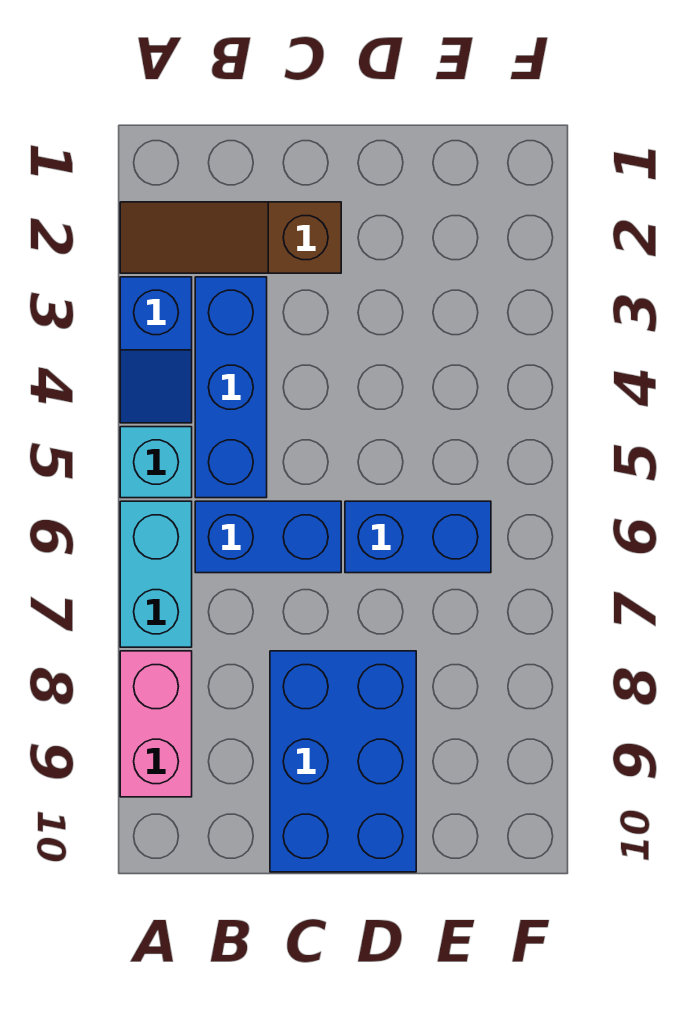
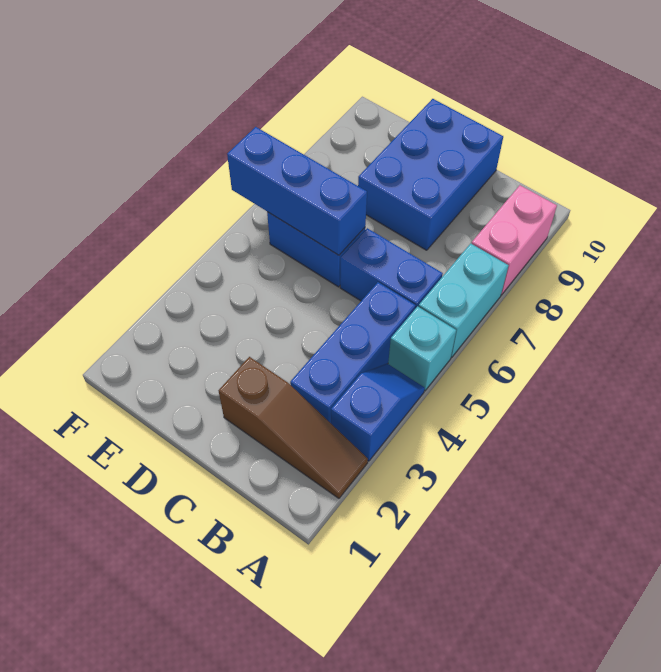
none -> blue 1x3 brick [227,127,367,255]

